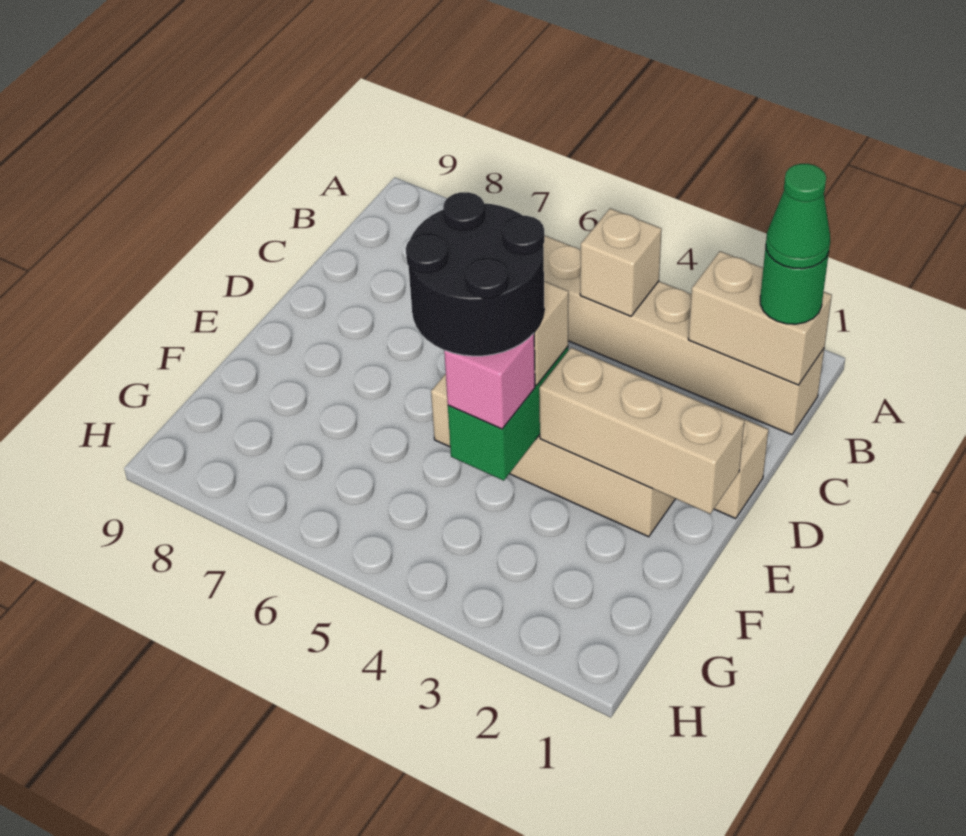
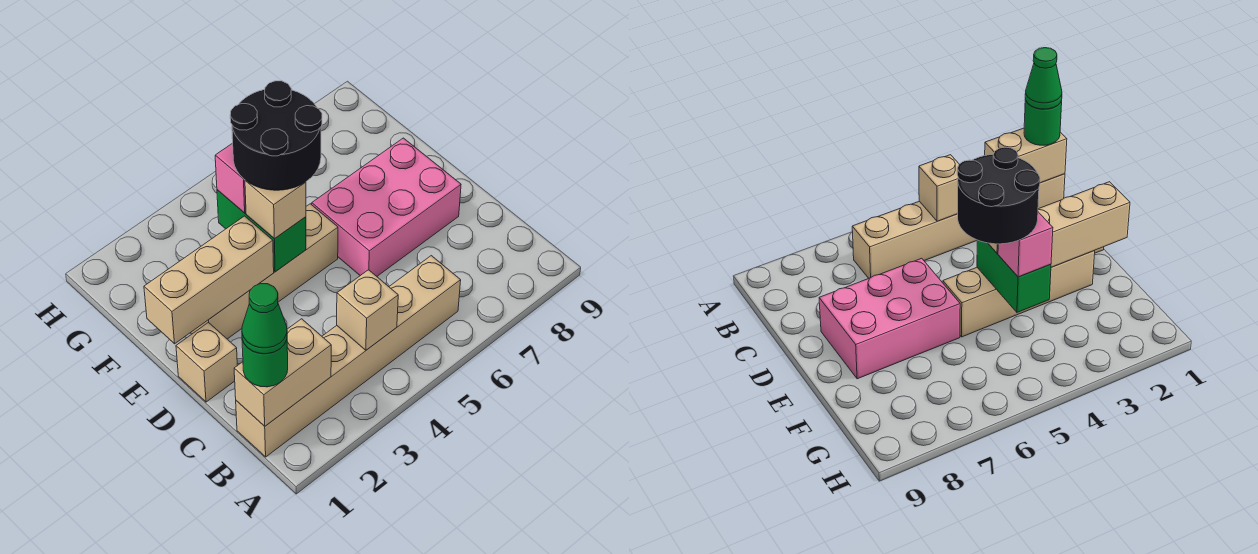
none -> pink 2x3 brick [312,138,461,276]

